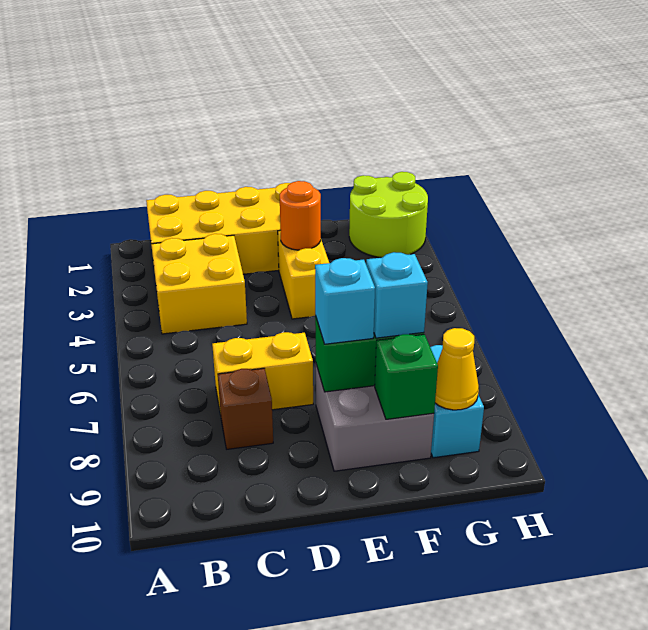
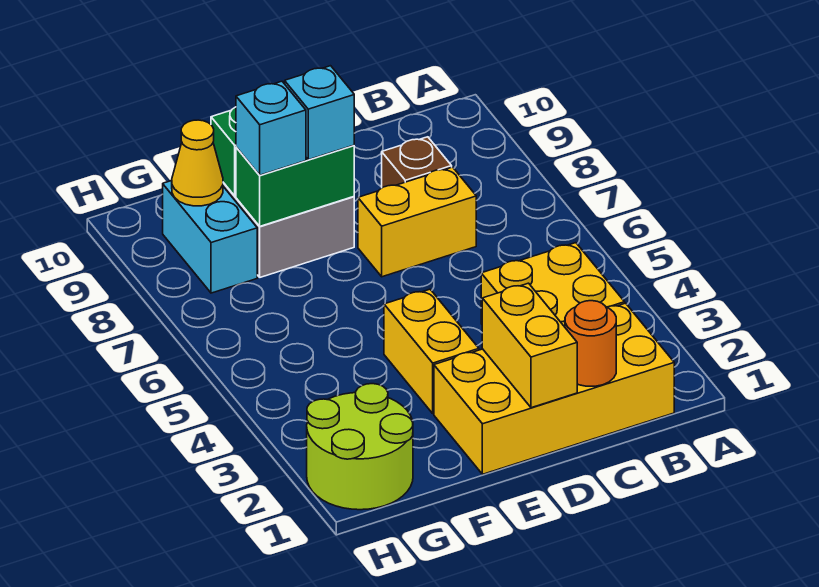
none -> yellow 1x2 brick [482,283,577,408]
orange 1x1 round brick [280,181,321,250] -> orange 1x1 round brick moved to [565,301,616,386]

